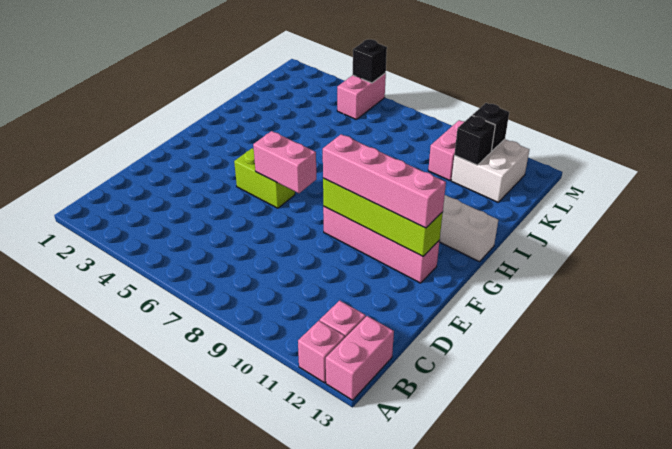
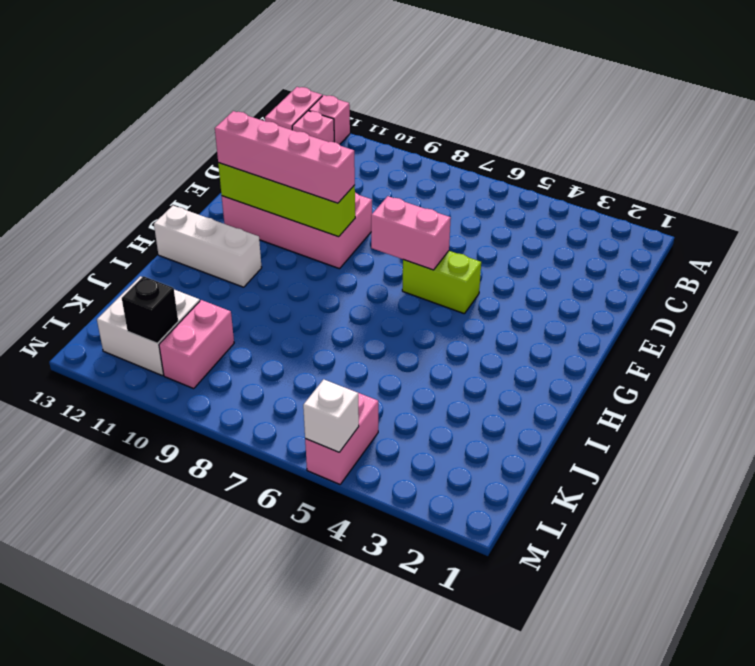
pink 1x4 brick [323,206,440,283] -> pink 2x4 brick [222,193,372,269]
black 1x1 brick [454,116,495,165] -> none
black 1x1 brick [353,39,387,83] -> white 1x1 brick [303,379,359,452]

